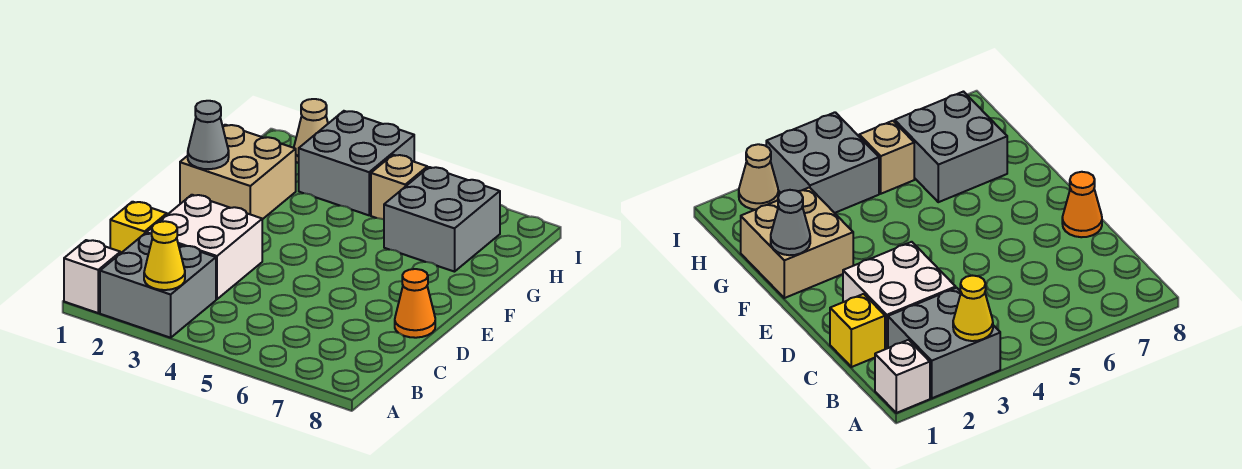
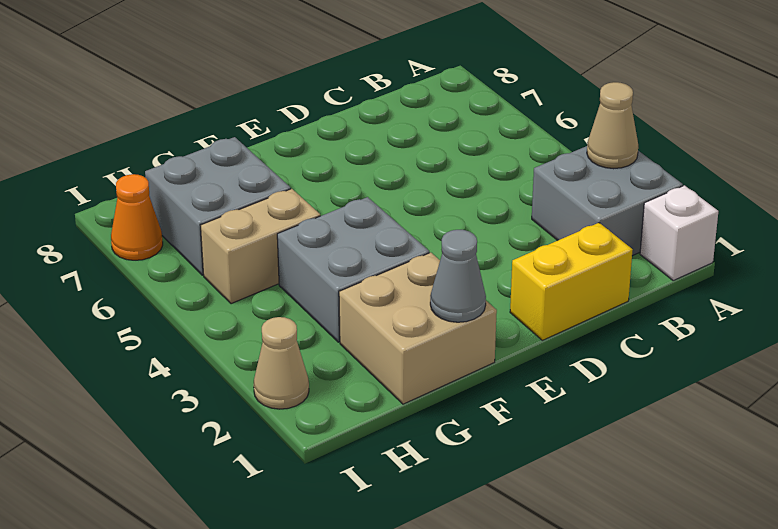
yellow 1x1 cone [144,221,185,290] -> tan 1x1 cone [587,82,638,169]
yellow 1x1 brick [110,202,167,254] -> yellow 1x2 brick [510,223,633,340]
white 2x2 brick [146,195,262,299] -> none
orange 1x1 cone [395,269,435,338] -> orange 1x1 cone moved to [111,174,163,260]
grey 2x2 brick [299,111,414,215] -> grey 2x2 brick moved to [277,197,429,342]
tan 1x1 brick [371,155,427,219] -> tan 1x2 brick [200,189,320,304]

